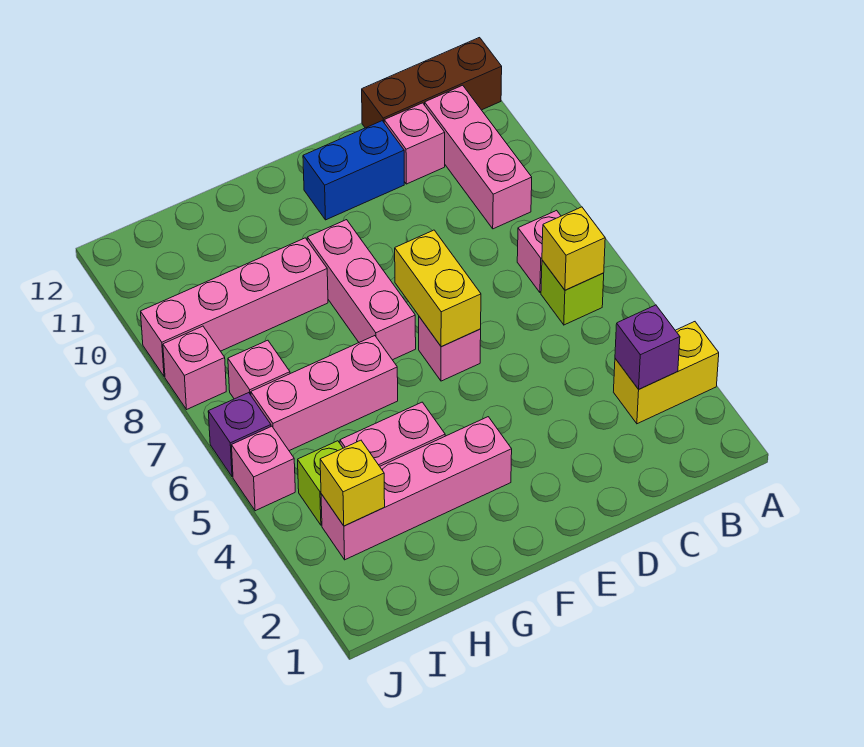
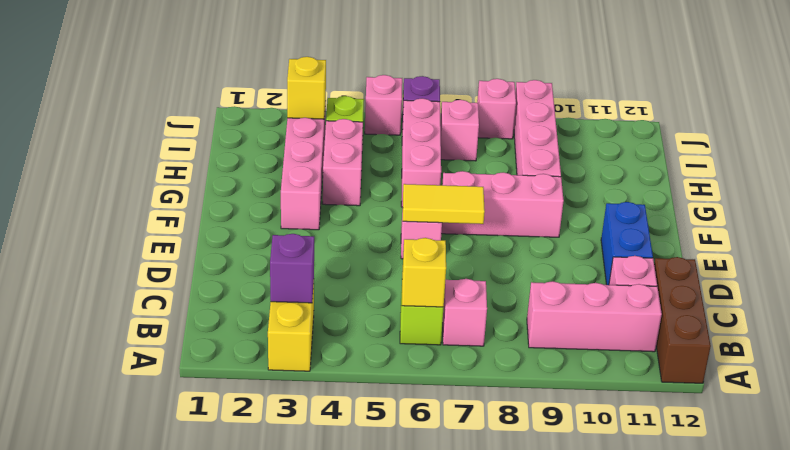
yellow 1x2 brick [395,230,481,347] -> yellow 1x2 tile [403,184,485,224]

